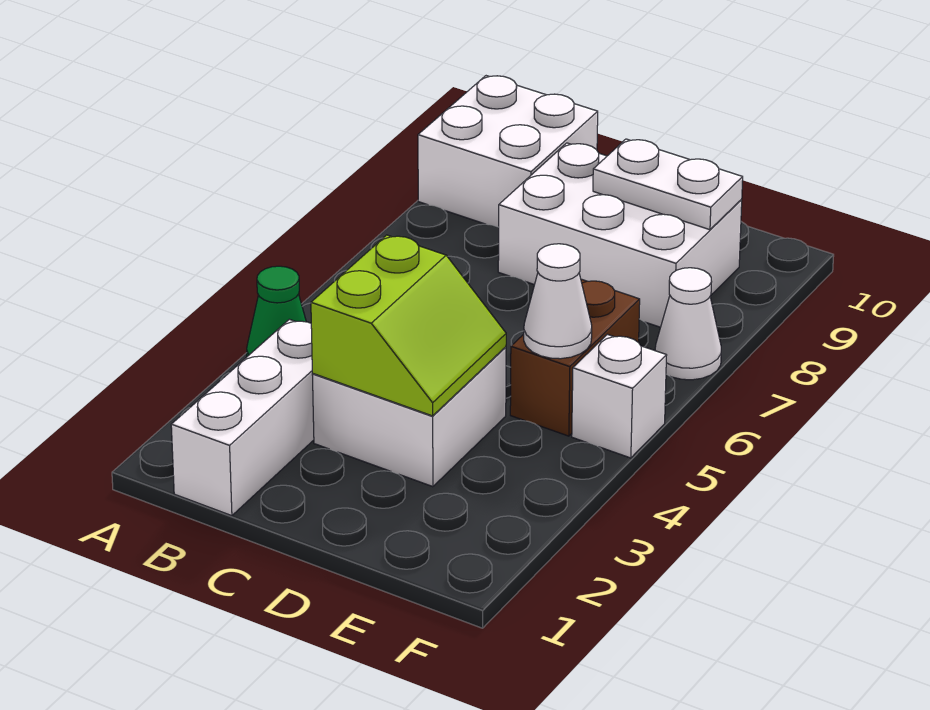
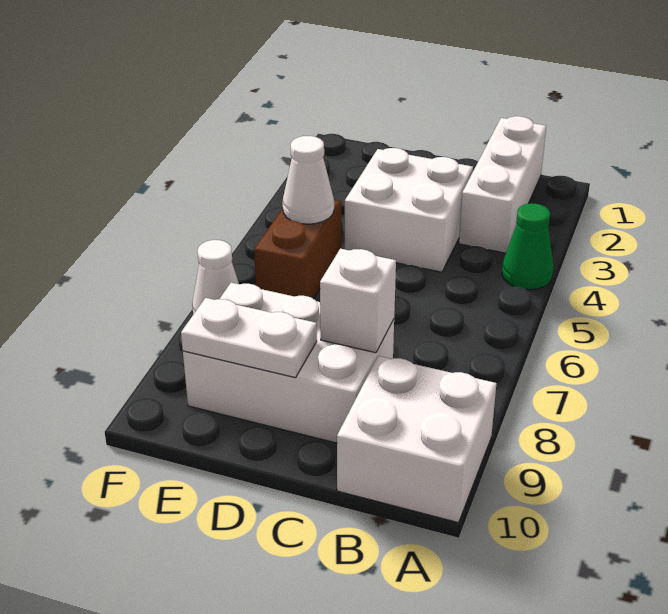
lime 2x2 slope [311,235,506,416] -> none
white 1x1 brick [572,334,667,458] -> white 1x1 brick moved to [320,249,396,353]

